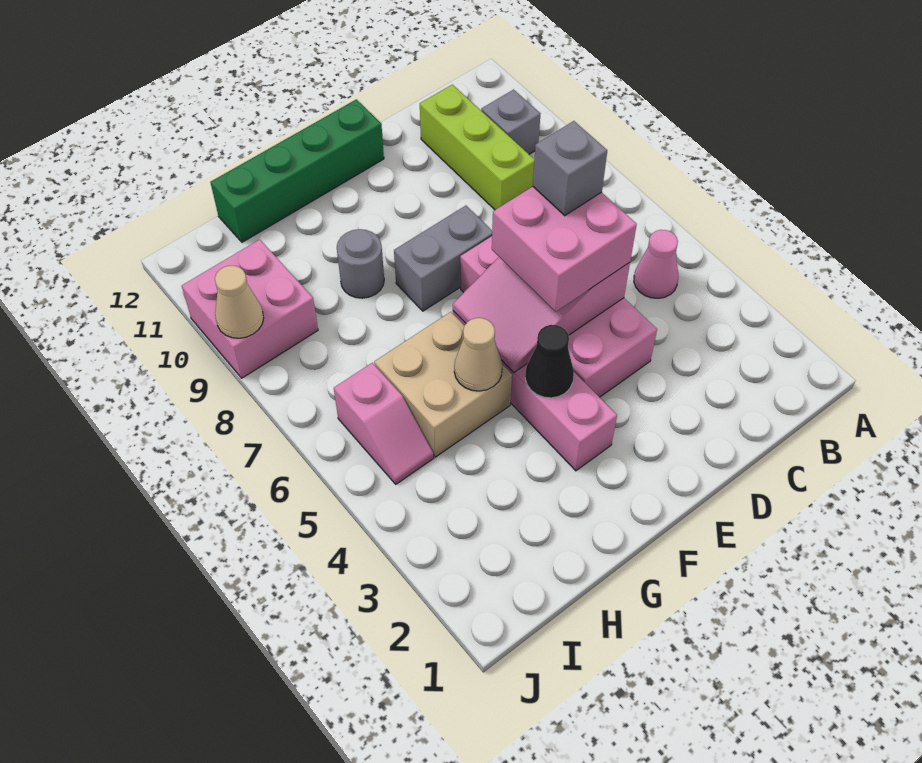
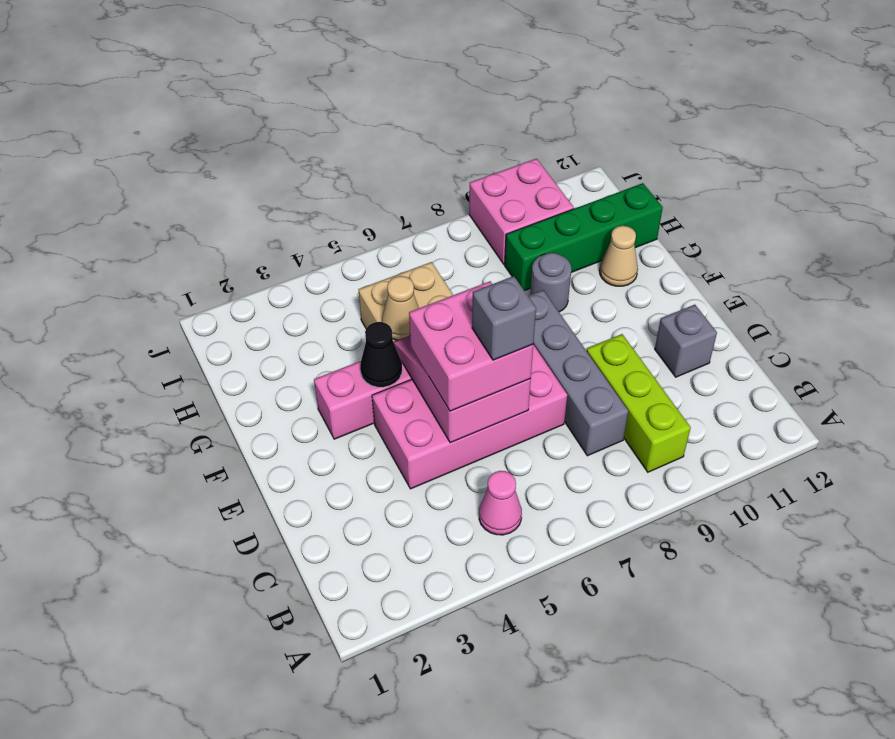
grey 1x1 brick [481,90,540,154] -> grey 1x1 brick moved to [655,305,717,377]
lime 1x3 brick [420,85,535,210] -> lime 1x3 brick turned to [586,334,691,472]
grey 1x2 brick [394,206,492,311] -> grey 1x4 brick [528,290,628,456]
green 1x4 brick [210,99,384,242] -> green 1x4 brick turned to [505,183,663,291]
pink 1x2 slope [334,363,434,484] -> none
tan 1x1 cone [215,266,264,338] -> tan 1x1 cone moved to [600,226,638,286]

